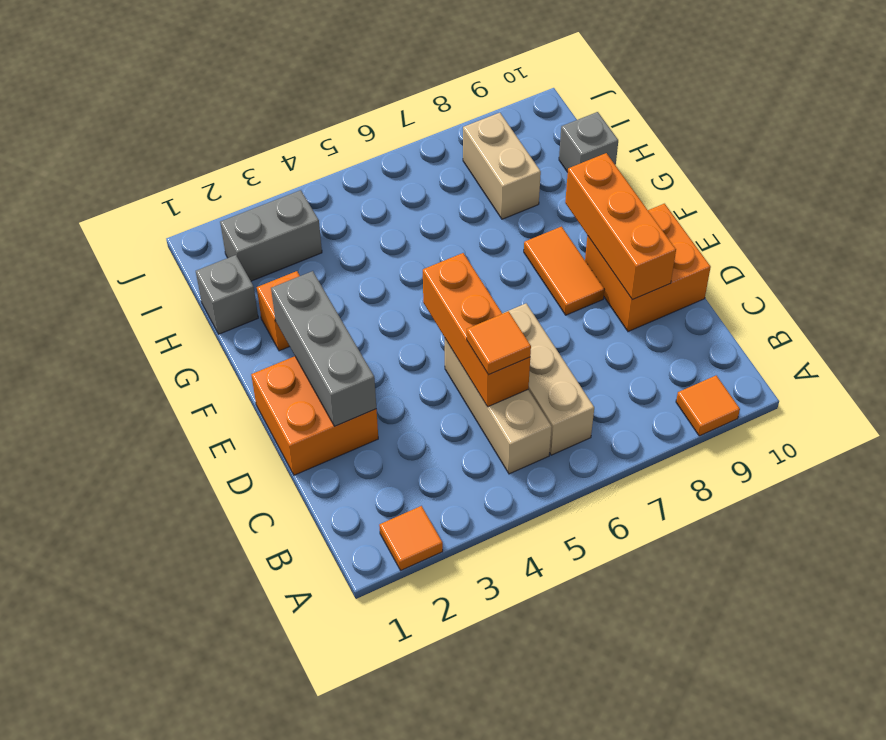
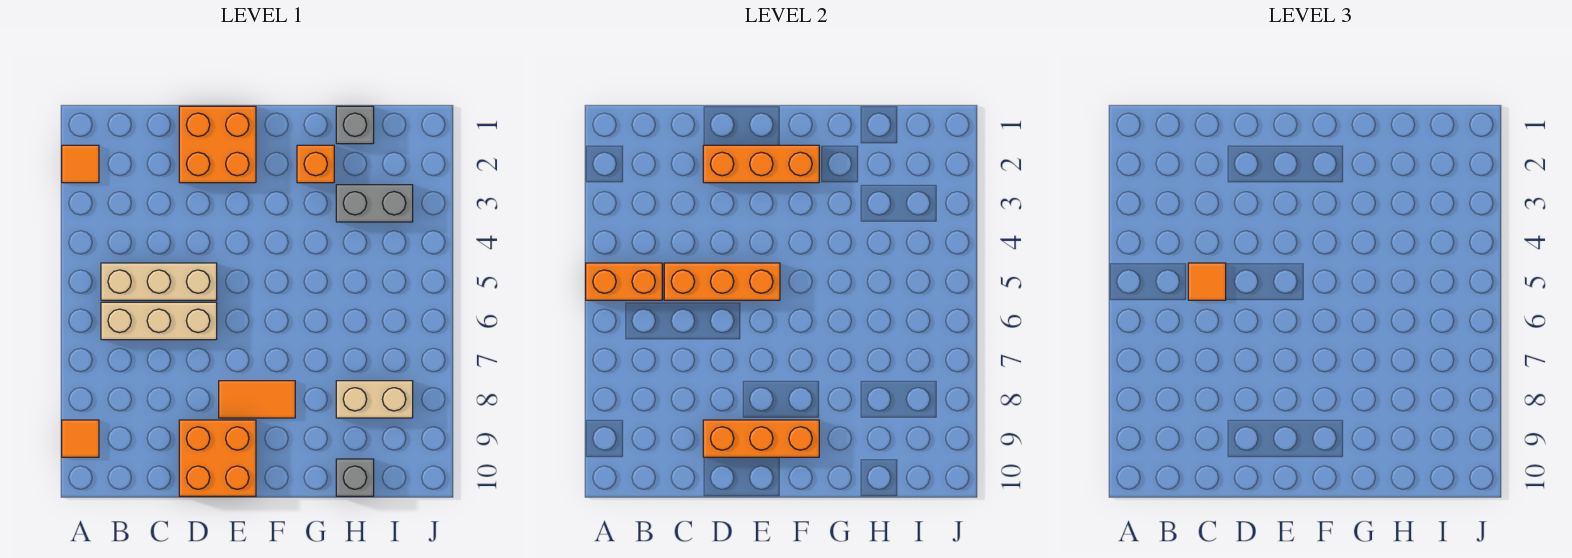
none -> orange 1x2 brick [586,263,662,300]
grey 1x3 brick [271,271,376,426] -> orange 1x3 brick [703,145,819,183]
grey 1x2 brick [220,190,322,281] -> grey 1x2 brick turned to [336,185,413,222]

